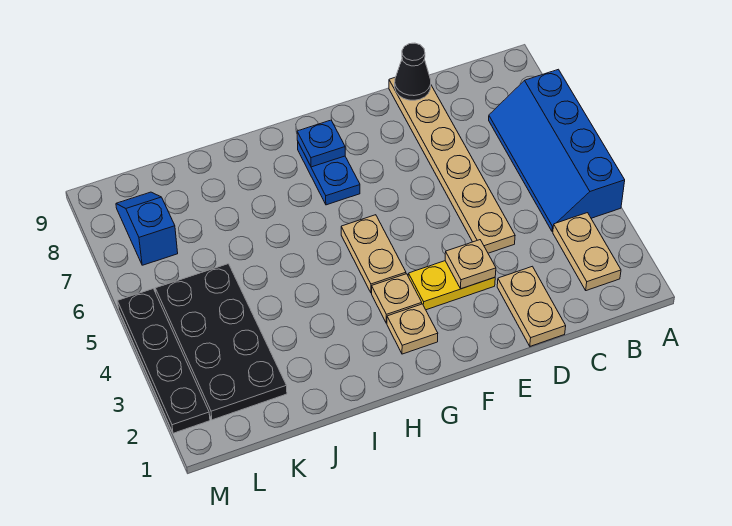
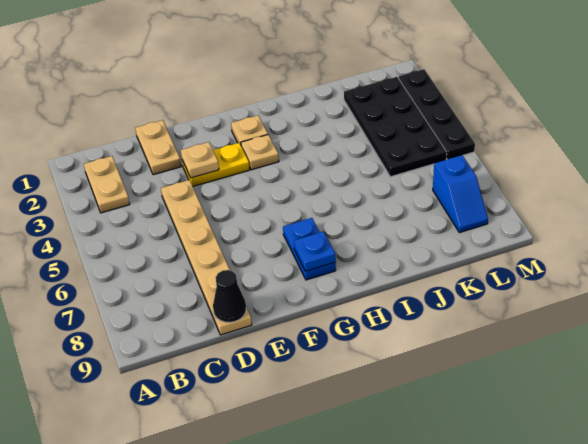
blue 2x4 slope [489,69,625,232] -> none
tan 1x2 plate [341,215,406,293] -> none

